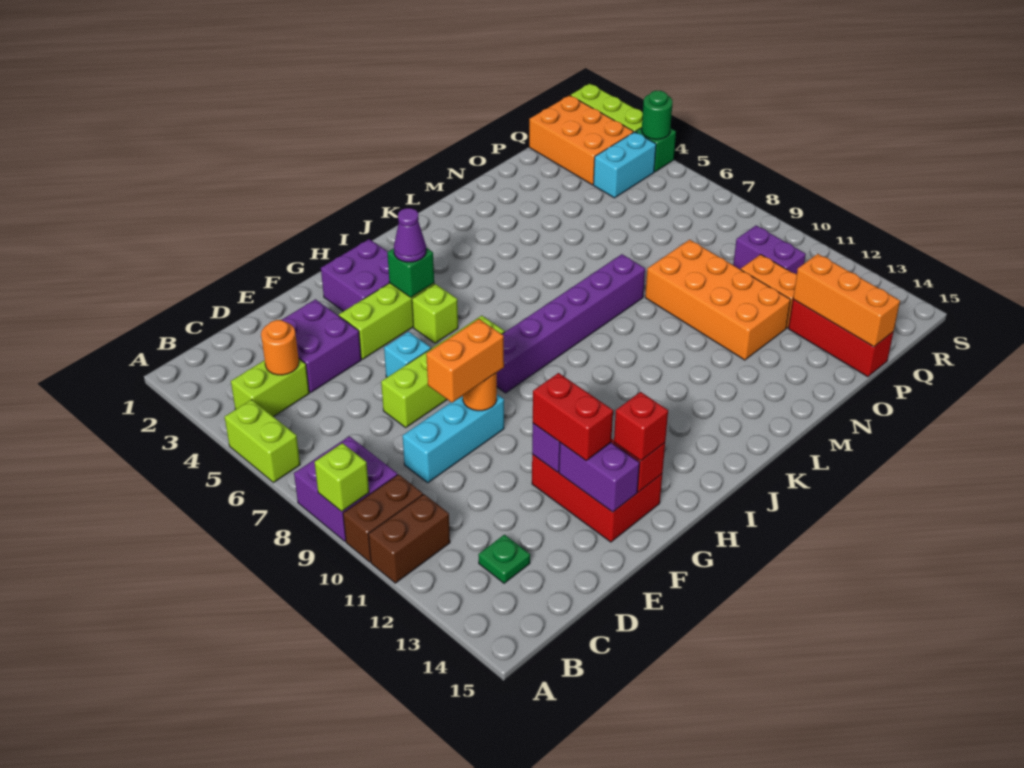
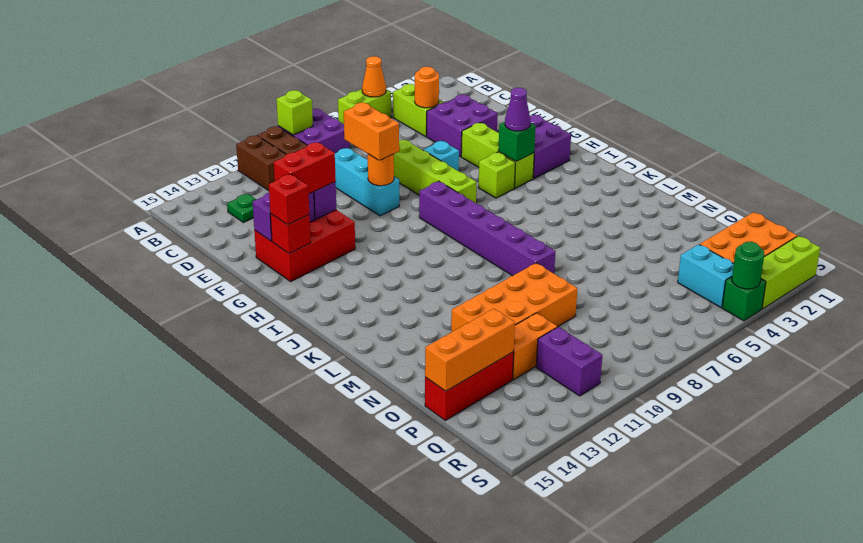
none -> orange 1x1 cone [362,56,386,97]
purple 1x2 brick [733,226,806,274] -> purple 1x2 brick turned to [536,327,602,396]

